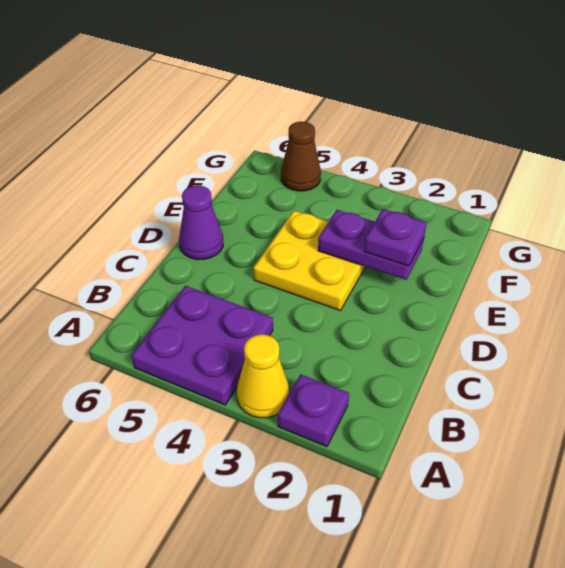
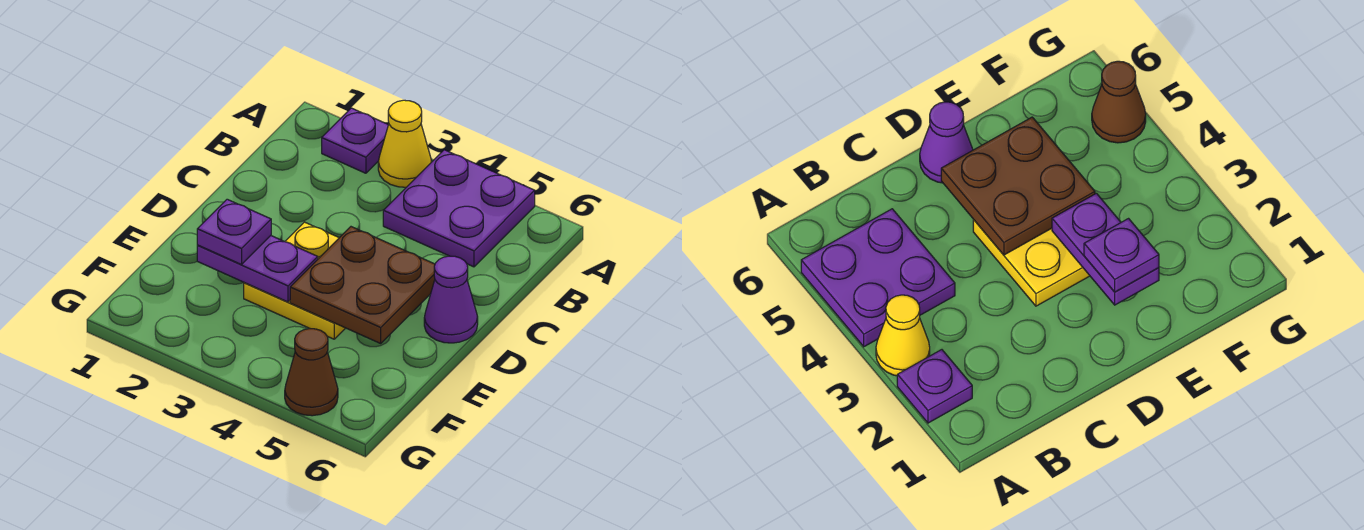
none -> brown 2x2 plate [290,227,435,343]

